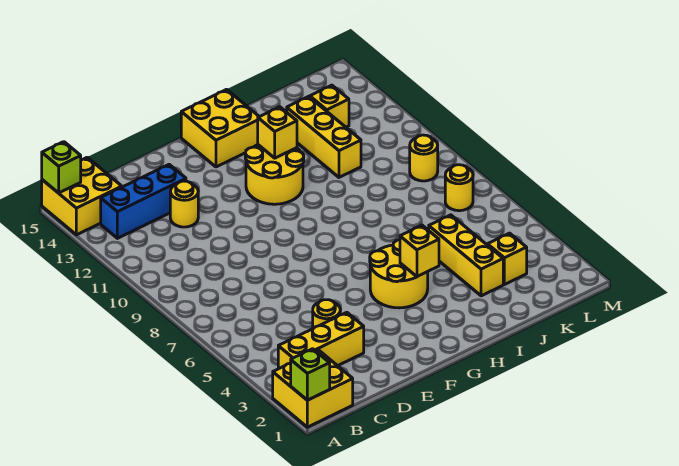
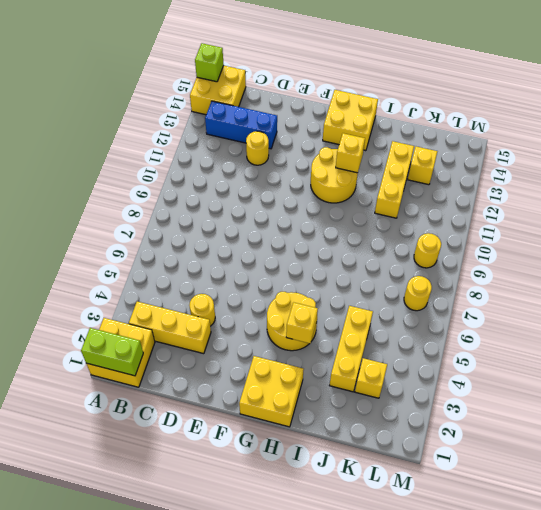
lime 1x1 brick [291,349,330,400] -> lime 1x2 brick [81,328,143,376]
none -> yellow 2x2 brick [239,356,304,427]

